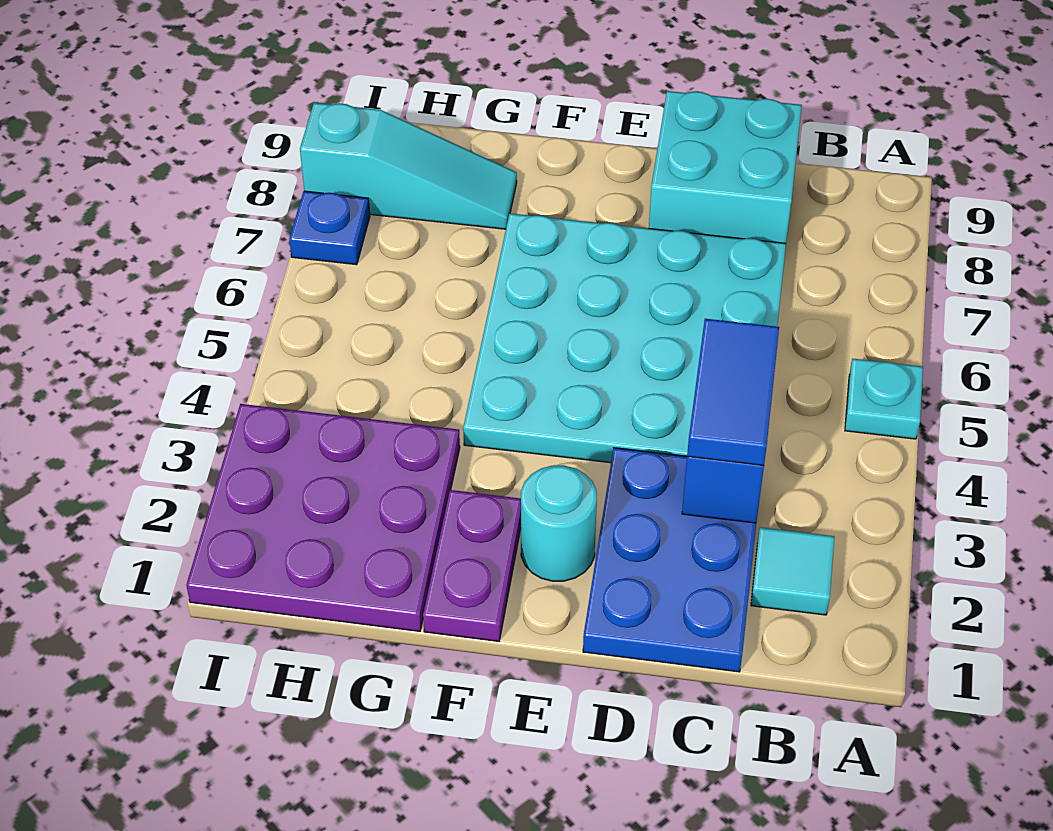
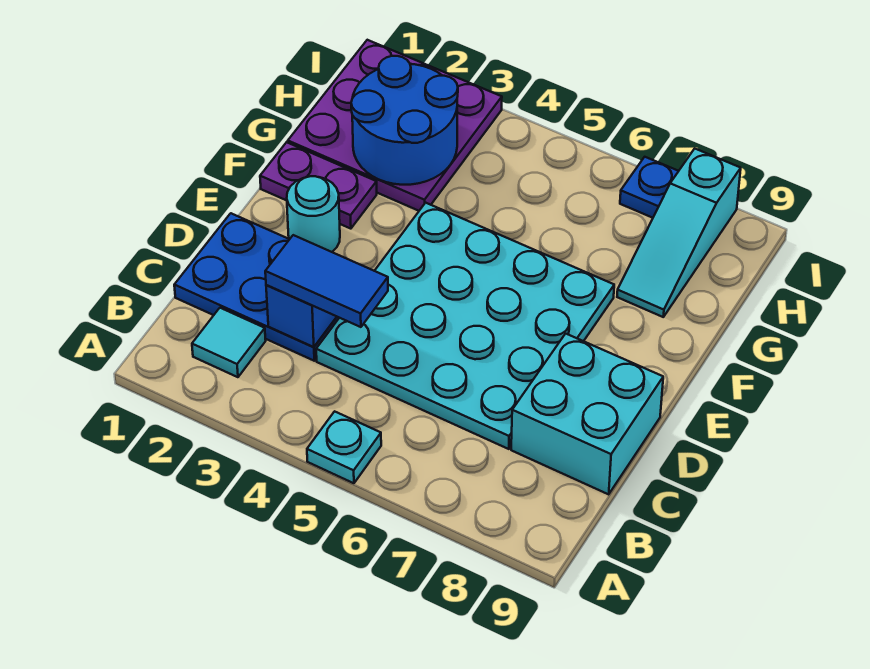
none -> blue 2x2 round brick [351,56,458,185]

